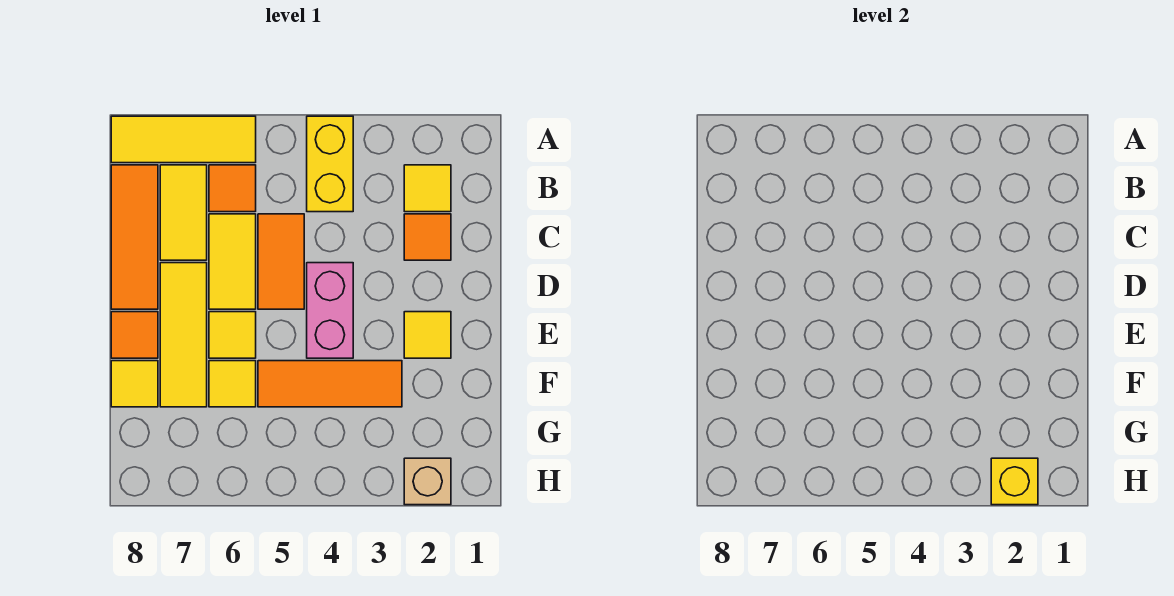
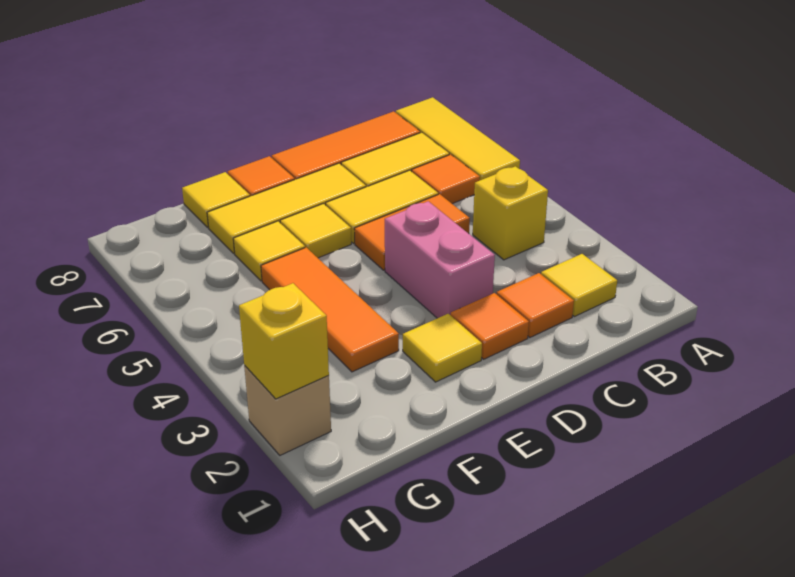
yellow 1x2 brick [307,116,353,212] -> yellow 1x1 brick [473,166,548,260]
none -> orange 1x1 tile [451,293,529,359]
pink 1x2 brick [307,263,353,358] -> pink 1x2 brick turned to [385,201,495,318]

